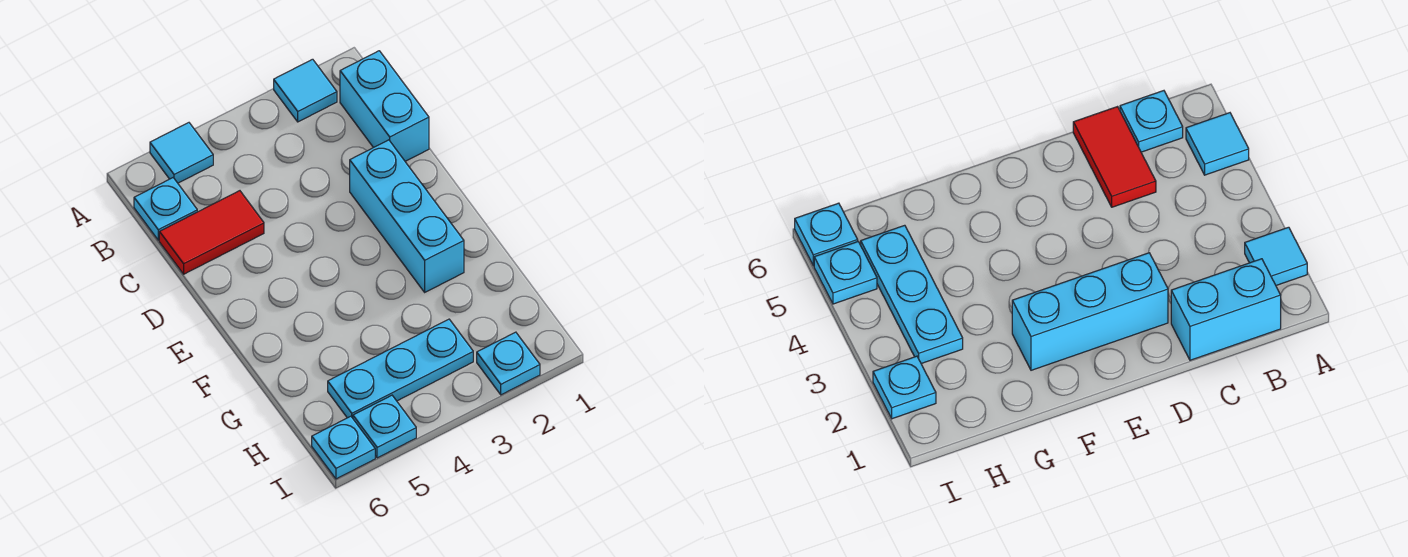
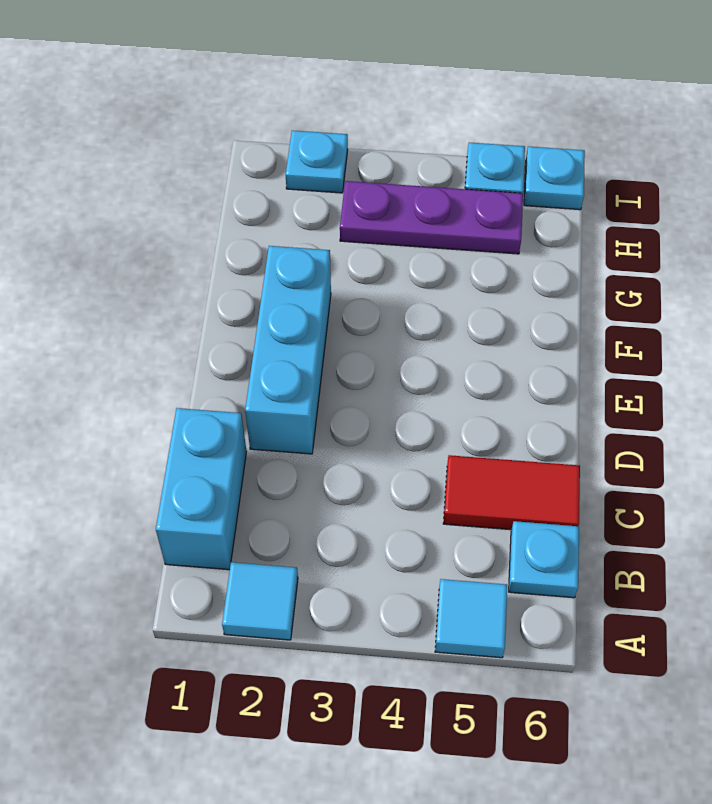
cyan 1x3 plate [328,319,473,418] -> purple 1x3 plate [340,181,523,254]

